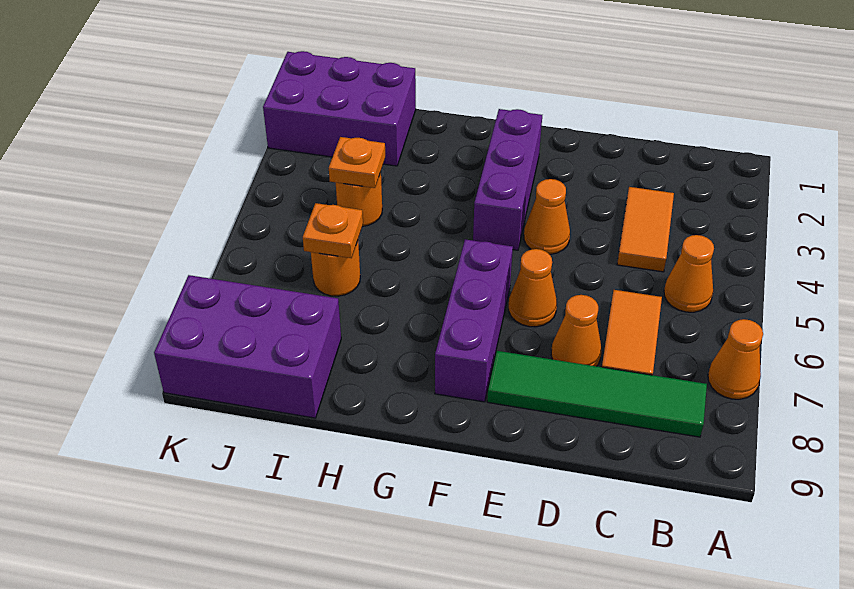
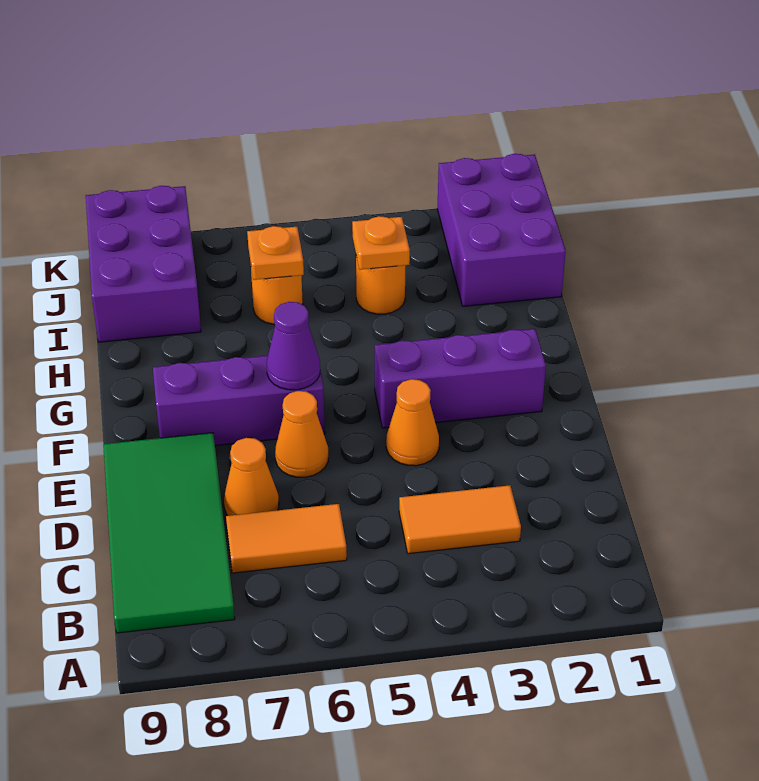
orange 1x1 cone [708,319,763,399] -> none
orange 1x1 cone [664,235,714,312] -> none
green 1x4 tile [487,351,707,437] -> green 2x4 tile [103,433,235,633]
none -> purple 1x1 cone [267,302,320,390]

